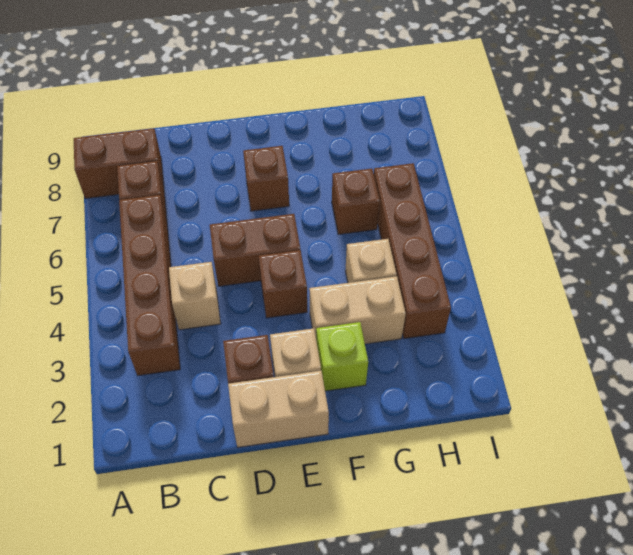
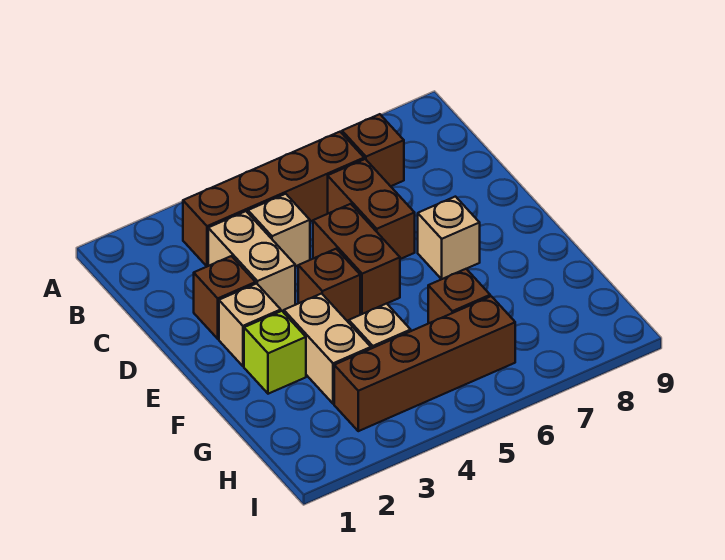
brown 1x2 brick [74,129,164,199] -> brown 1x2 brick moved to [328,159,415,259]
tan 1x2 brick [228,371,329,447] -> tan 1x2 brick moved to [208,211,295,311]
brown 1x1 brick [243,146,289,211] -> tan 1x1 brick [418,197,480,279]

